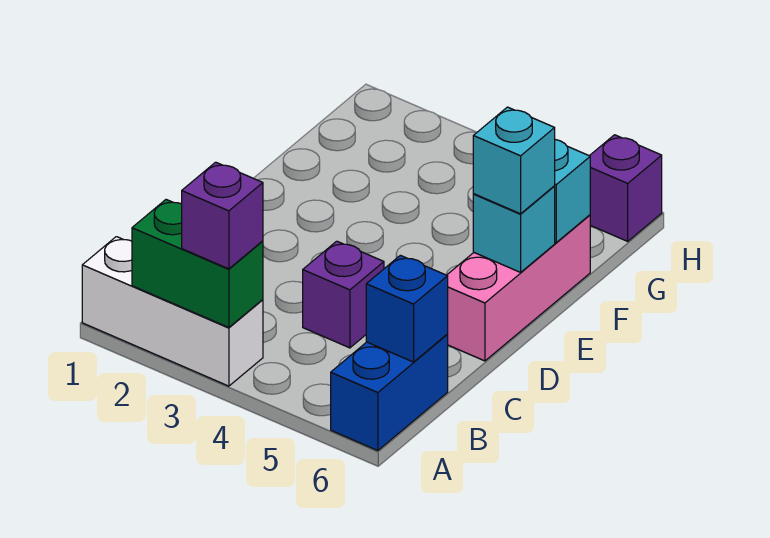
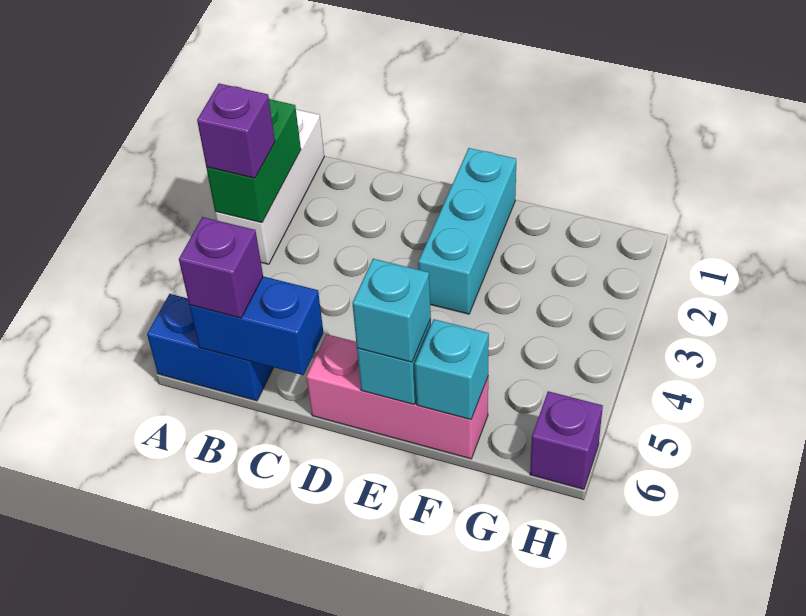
blue 1x1 brick [366,255,448,362] -> blue 1x2 brick [189,276,323,375]
purple 1x1 brick [303,241,384,348] -> purple 1x1 brick moved to [179,217,263,318]
none -> cyan 1x3 brick [419,148,516,314]

